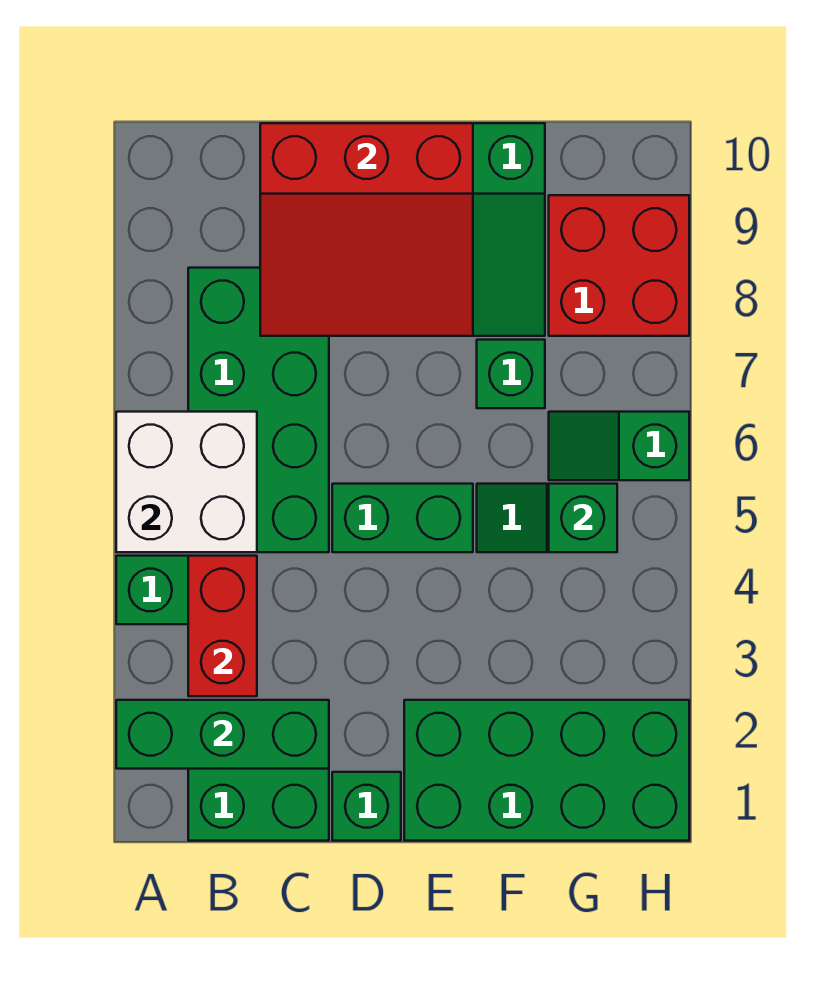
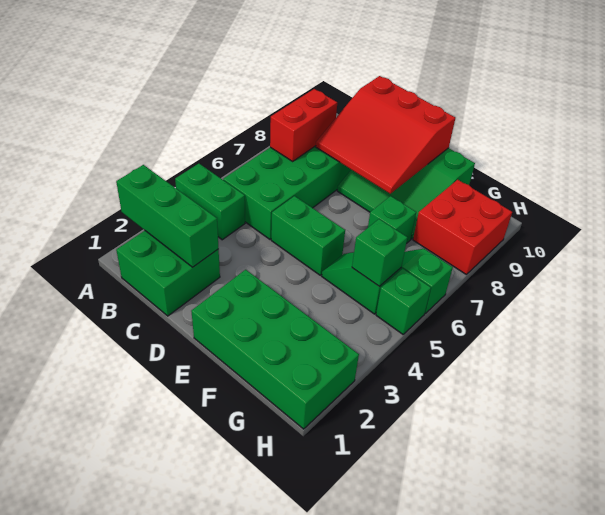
white 2x2 brick [116,412,257,552] -> none
red 1x2 brick [188,556,257,696] -> red 1x2 brick moved to [270,89,337,161]
green 1x1 brick [332,772,401,841] -> green 1x1 brick moved to [376,269,431,334]

